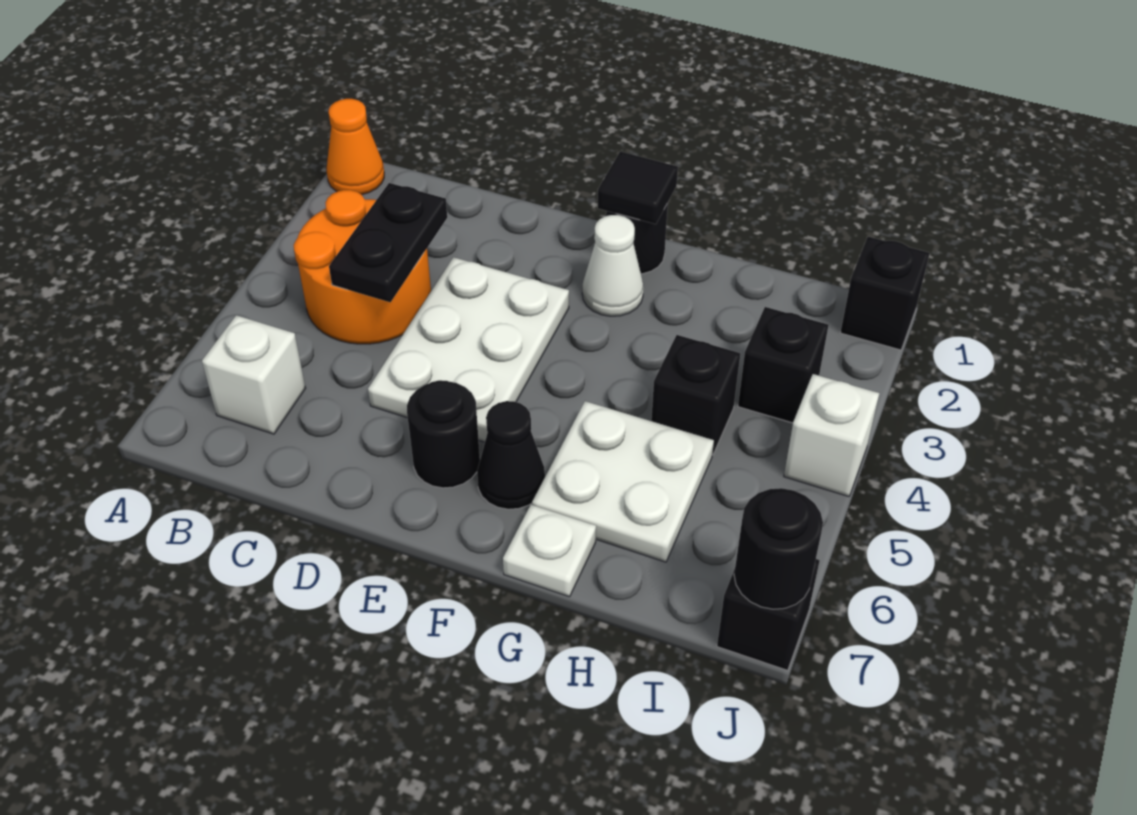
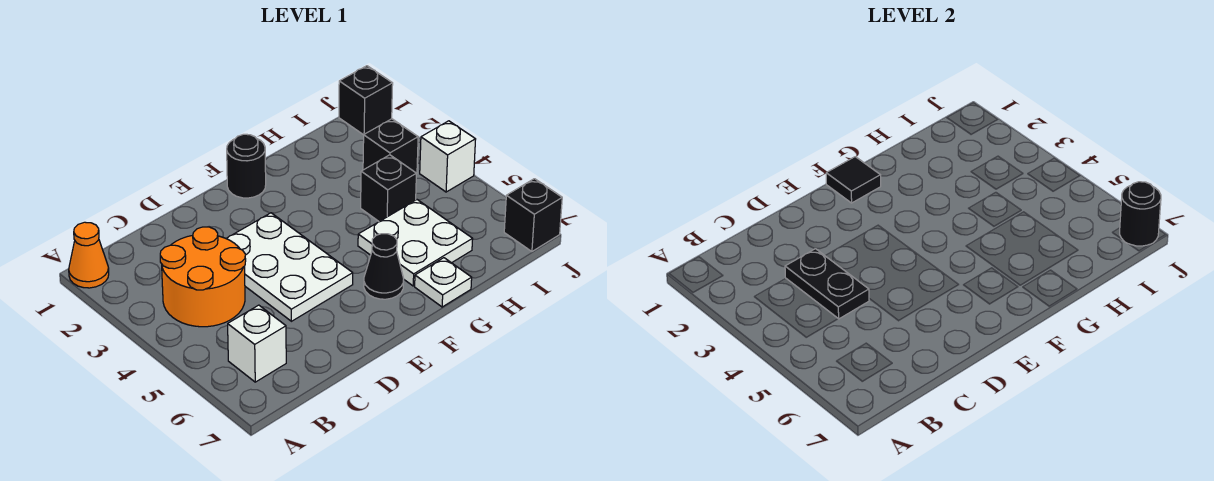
black 1x1 round brick [407,380,480,488] -> none
white 1x1 cone [582,215,644,316] -> none

